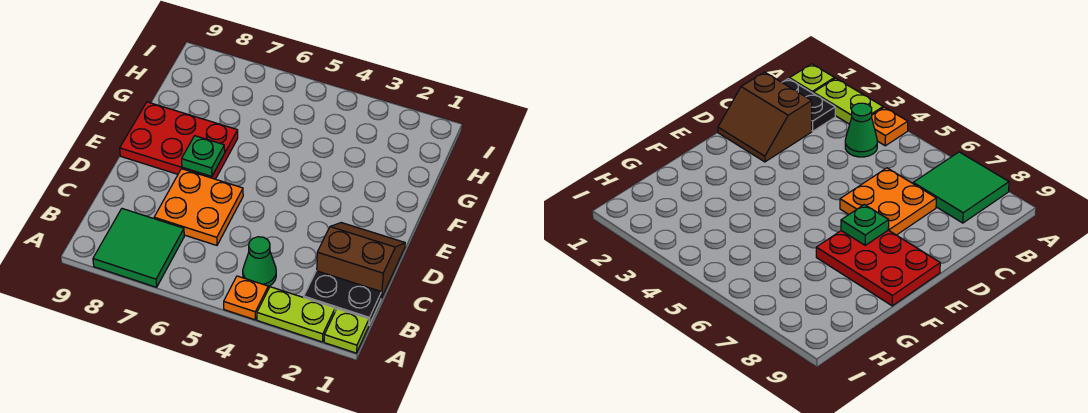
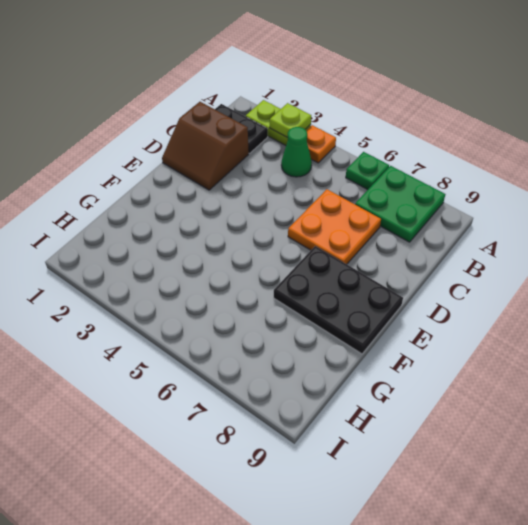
lime 1x1 plate [324,309,369,353] -> lime 1x1 plate moved to [270,103,311,137]
green 2x2 tile [93,209,184,287] -> green 2x2 plate [355,166,445,242]
red 2x3 plate [120,102,238,179] -> black 2x3 plate [274,246,403,354]
green 1x1 plate [182,136,225,177] -> green 1x1 plate moved to [346,152,389,190]

